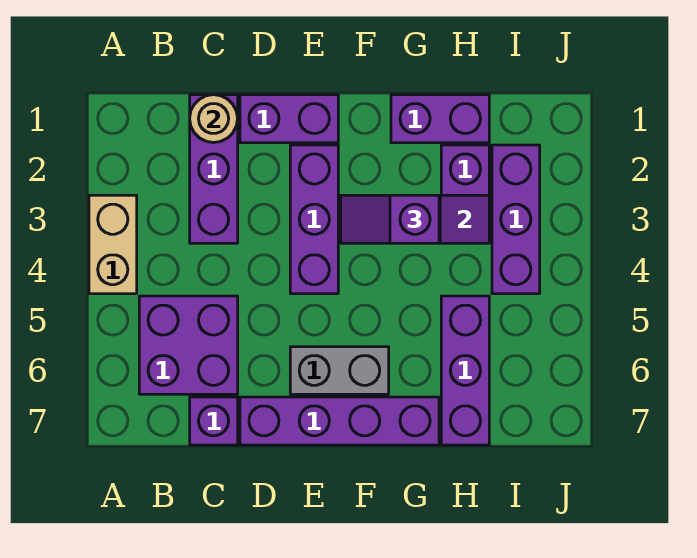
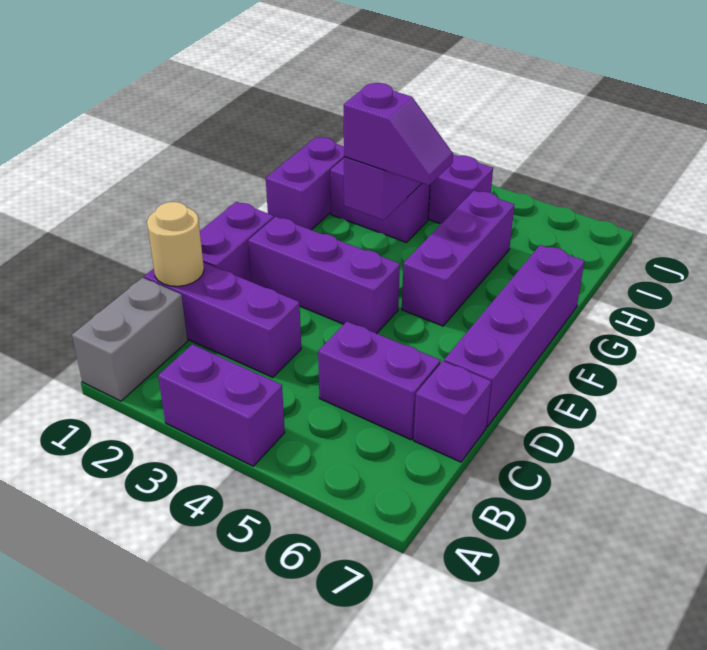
tan 1x2 brick [89,195,137,294] -> purple 1x2 brick [158,344,285,466]
purple 2x2 brick [139,296,238,394] -> purple 1x2 brick [318,322,441,440]
grey 1x2 brick [290,347,389,394] -> grey 1x2 brick moved to [72,278,188,401]
purple 1x2 slope [341,195,439,243] -> purple 1x2 slope turned to [344,83,453,186]
purple 1x3 brick [441,296,489,445] -> purple 1x3 brick turned to [402,191,514,326]

